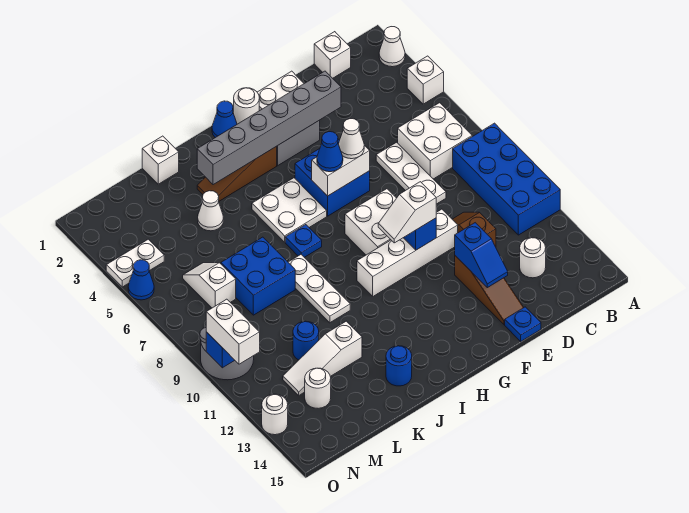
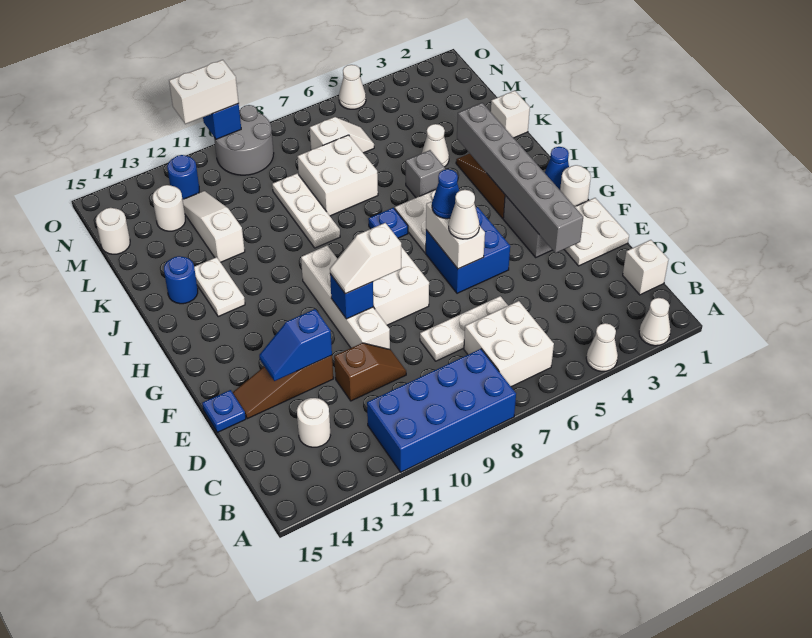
white 1x1 brick [407,56,444,104] -> white 1x1 cone [586,323,618,371]
white 1x2 slope [378,182,436,243] -> white 1x2 slope turned to [330,223,401,294]
none -> grey 1x1 brick [406,150,445,198]
white 1x3 plate [288,255,350,323] -> white 1x3 plate turned to [272,173,340,248]
blue 2x2 brick [221,237,295,315] -> white 2x2 brick [297,135,378,216]
blue 1x1 round brick [293,321,319,360] -> blue 1x1 round brick moved to [167,155,199,199]
white 1x2 plate [106,239,164,287] -> white 1x2 plate moved to [194,257,245,317]
blue 1x1 cone [128,260,154,300] -> white 1x1 cone [339,65,366,109]
white 1x1 round brick [262,394,288,435] -> white 1x1 round brick moved to [96,208,130,254]

